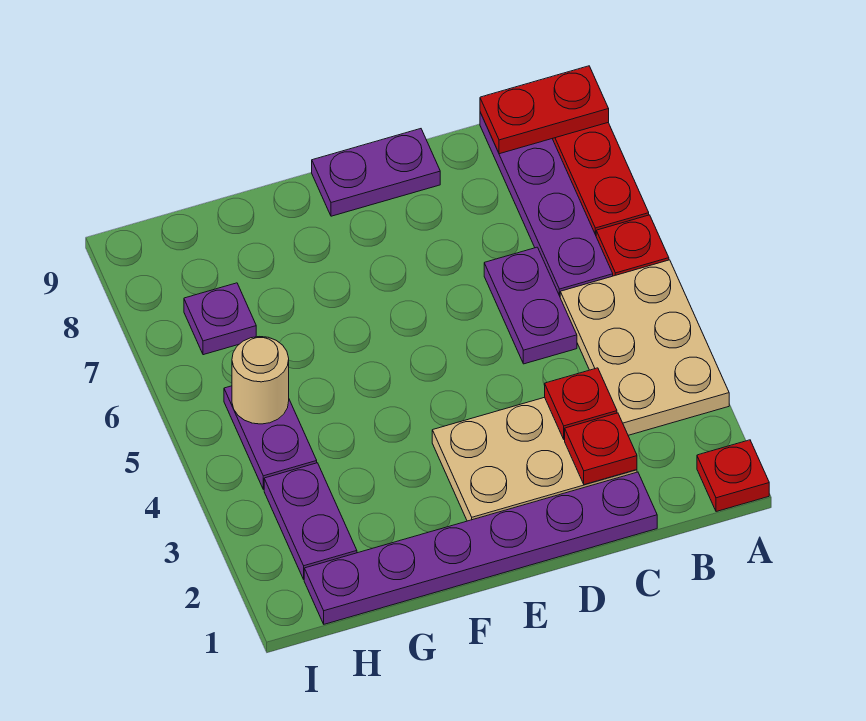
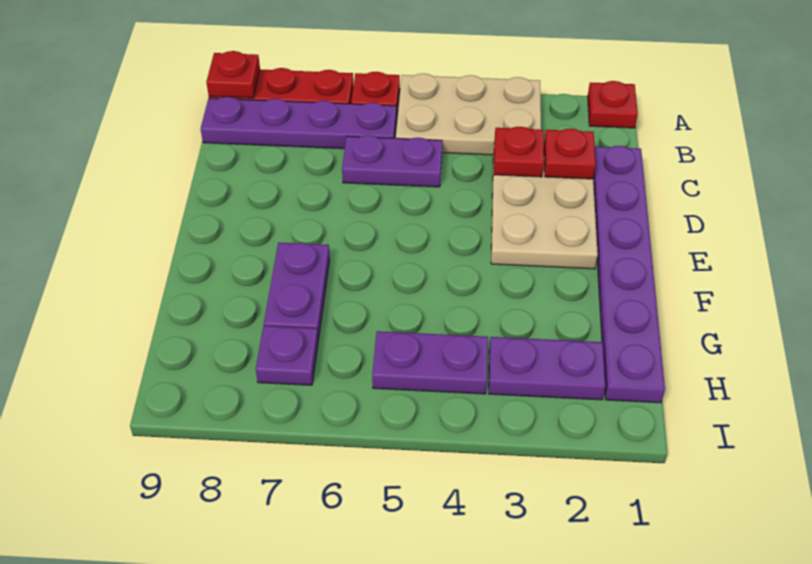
red 1x2 plate [480,66,609,154] -> red 1x1 plate [206,51,260,98]
purple 1x2 plate [312,129,440,216] -> purple 1x2 plate moved to [264,243,330,340]
tan 1x1 round brick [232,337,289,424] -> none

